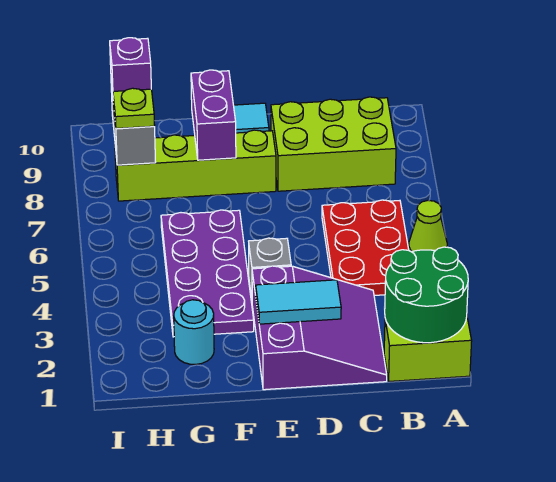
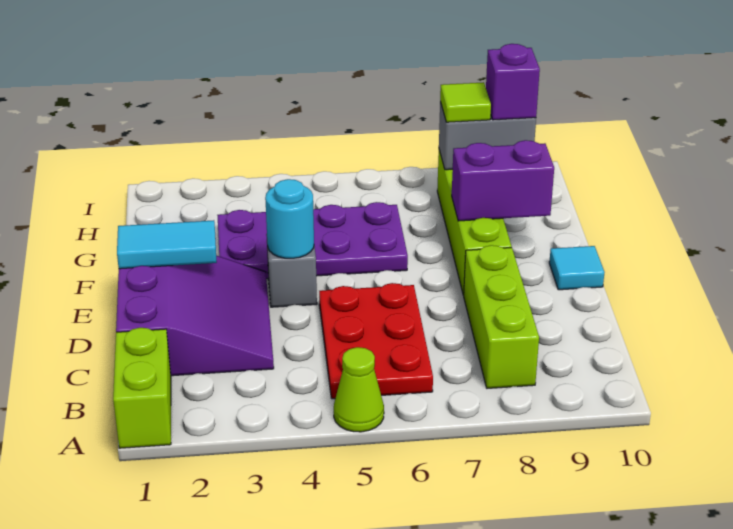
green 2x2 round brick [385,247,468,343] -> none
red 2x3 plate [322,200,409,295] -> red 2x3 plate turned to [319,283,433,399]
lime 2x3 brick [271,97,396,191] -> lime 1x3 brick [464,245,539,388]
purple 3x3 slope [252,266,387,390] -> purple 3x3 slope turned to [116,255,274,376]
cyan 1x2 tile [256,280,341,324] -> cyan 1x2 tile turned to [117,220,217,269]
cyan 1x1 round brick [174,300,214,364] -> cyan 1x1 round brick moved to [265,179,314,258]
lime 1x1 plate [113,88,155,129] -> lime 1x1 tile [440,82,491,122]

